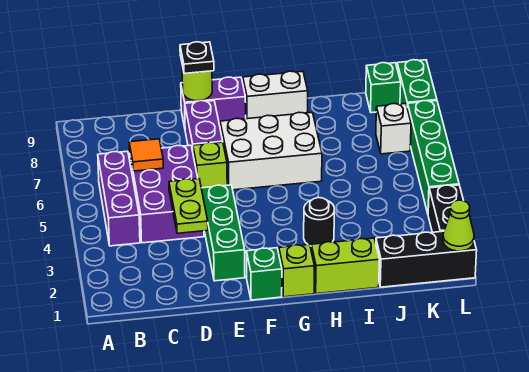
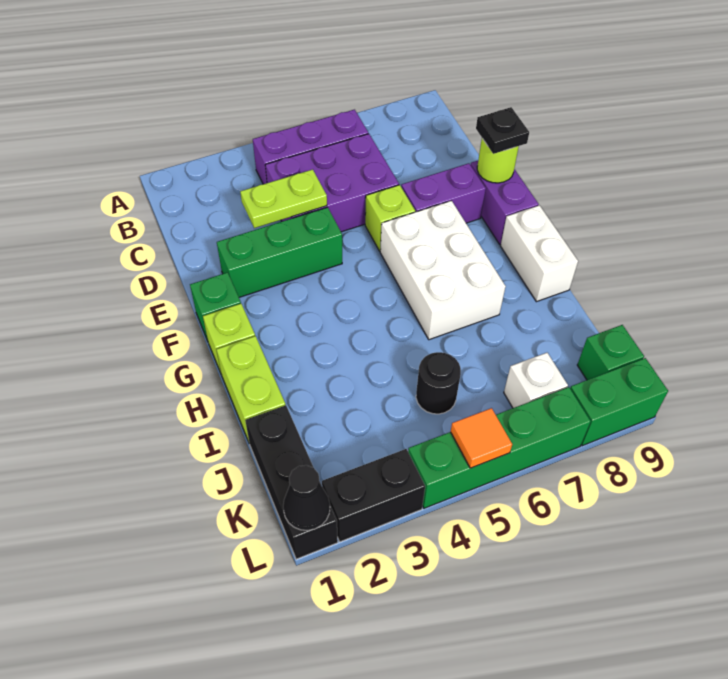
orange 1x1 tile [129,139,163,171] -> orange 1x1 tile moved to [451,408,512,468]
black 1x1 round brick [304,198,334,246] -> black 1x1 round brick moved to [416,352,461,414]
lime 1x1 cone [443,200,474,251] -> black 1x1 cone [283,465,330,530]

